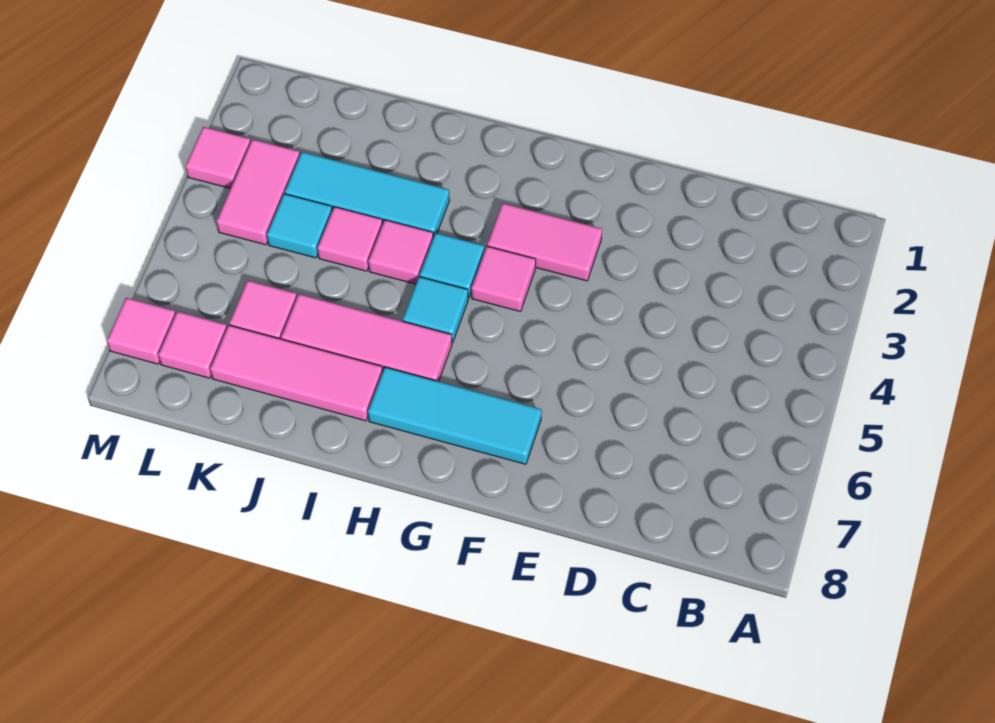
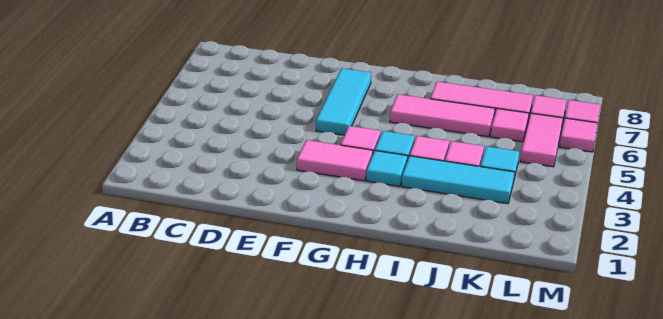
cyan 1x3 tile [368,367,542,464] -> cyan 1x3 tile turned to [316,68,371,135]
cyan 1x1 tile [403,277,468,343] -> cyan 1x1 tile moved to [366,151,408,186]
pink 1x2 tile [216,139,300,245] -> pink 1x2 tile moved to [520,113,563,167]
pink 1x1 tile [186,127,250,188] -> pink 1x1 tile moved to [560,118,598,152]

